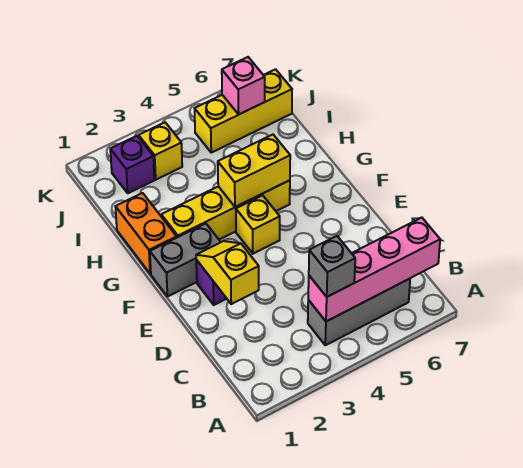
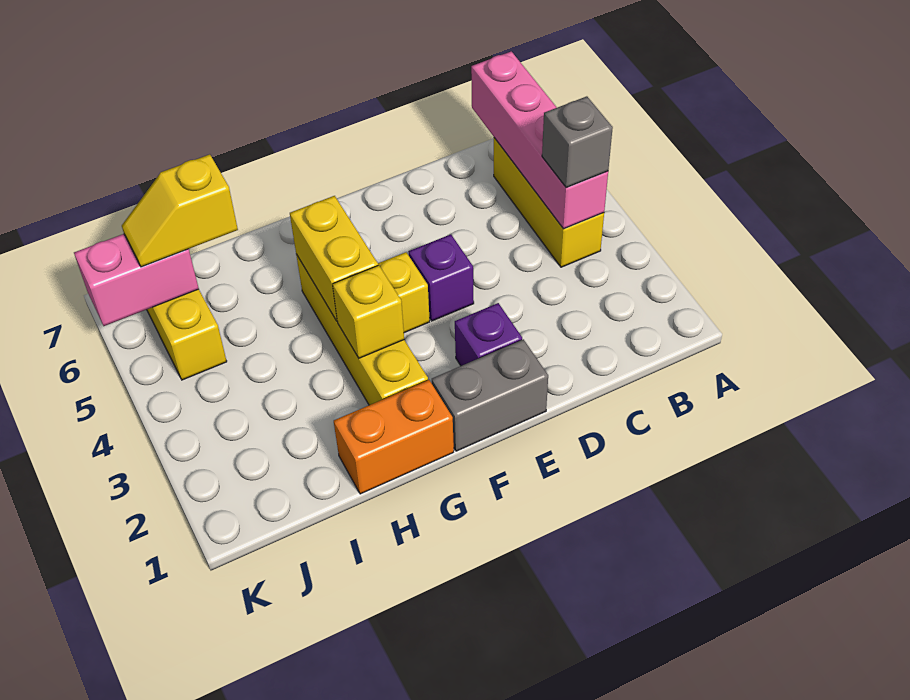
grey 1x3 brick [308,279,410,345] -> yellow 1x3 brick [494,138,604,267]
yellow 1x2 slope [196,241,259,304] -> yellow 1x2 slope moved to [122,154,238,267]
grey 1x2 brick [150,224,221,297] -> grey 1x2 brick turned to [432,339,548,451]
purple 1x1 brick [110,136,154,193] -> purple 1x1 brick moved to [408,234,474,321]
yellow 1x1 brick [139,123,182,180] -> yellow 1x1 brick moved to [333,265,404,358]
pink 1x1 brick [222,57,265,115] -> pink 1x2 brick [74,234,199,326]

